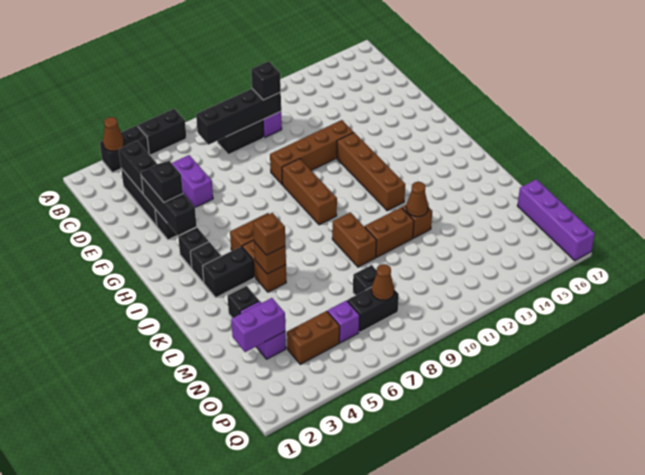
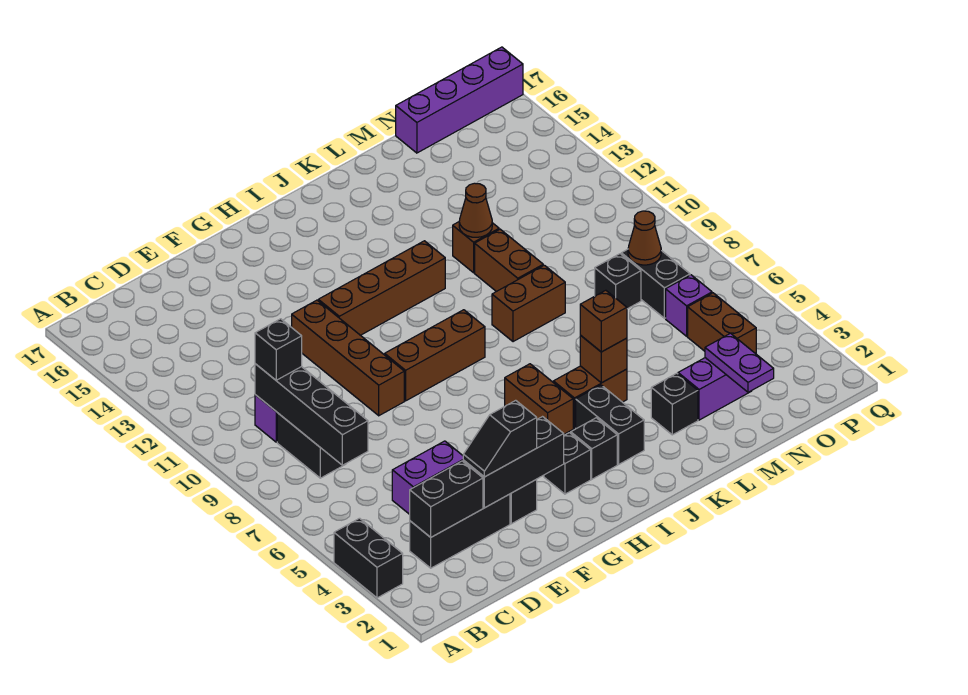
brown 1x1 cone [103,117,124,151] -> none
black 1x2 brick [138,109,186,155] -> none
purple 1x2 brick [231,298,285,352] -> purple 1x2 plate [705,333,774,392]

